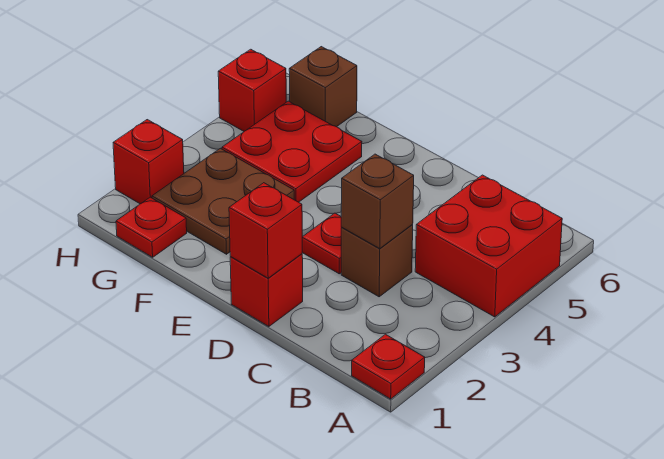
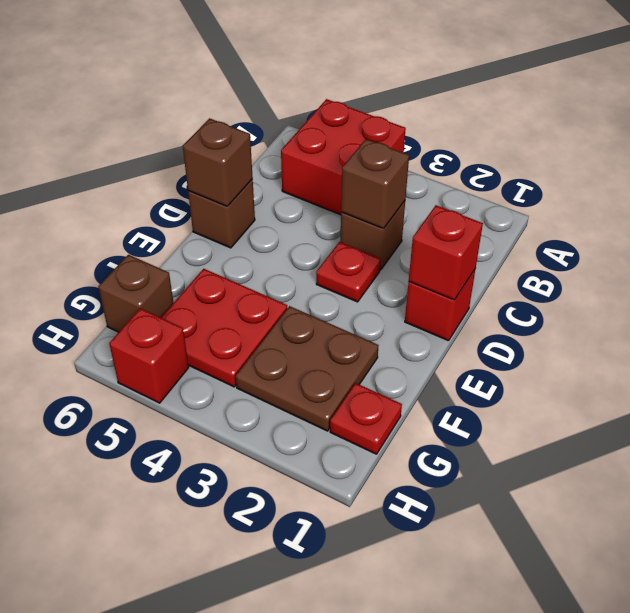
red 1x1 plate [352,334,425,399] -> none
none -> brown 1x1 brick [188,179,255,248]
none -> brown 1x1 brick [183,118,253,207]
red 1x1 brick [113,120,184,204] -> none

